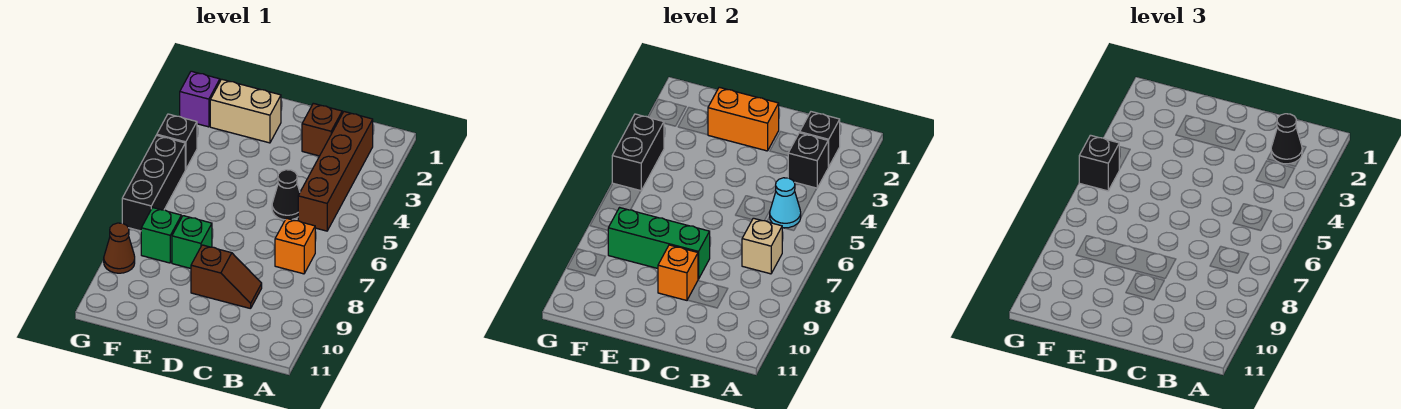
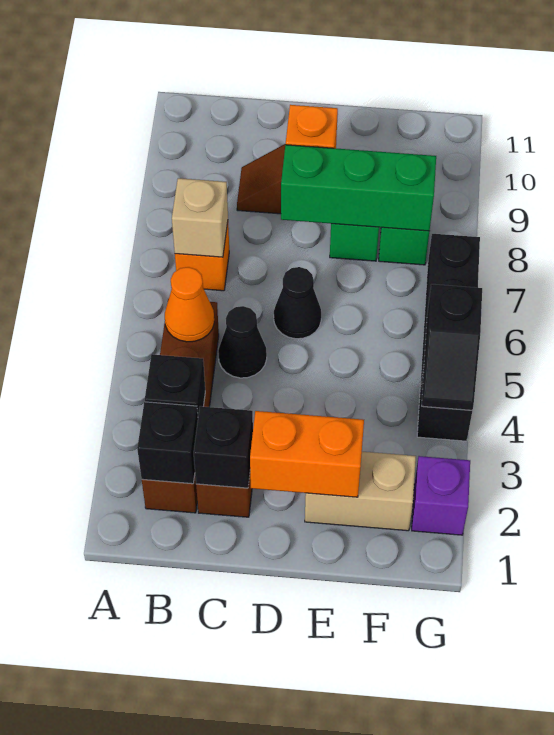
black 1x1 cone [1271,114,1302,164] -> black 1x1 cone moved to [274,267,321,339]
cyan 1x1 cone [770,178,801,228] -> orange 1x1 cone [165,267,214,342]
black 1x2 brick [612,114,664,191] -> black 1x2 slope [422,284,482,410]
black 1x1 brick [1079,135,1119,191] -> black 1x1 brick moved to [194,406,253,488]
brown 1x1 cone [104,223,135,273] -> none

